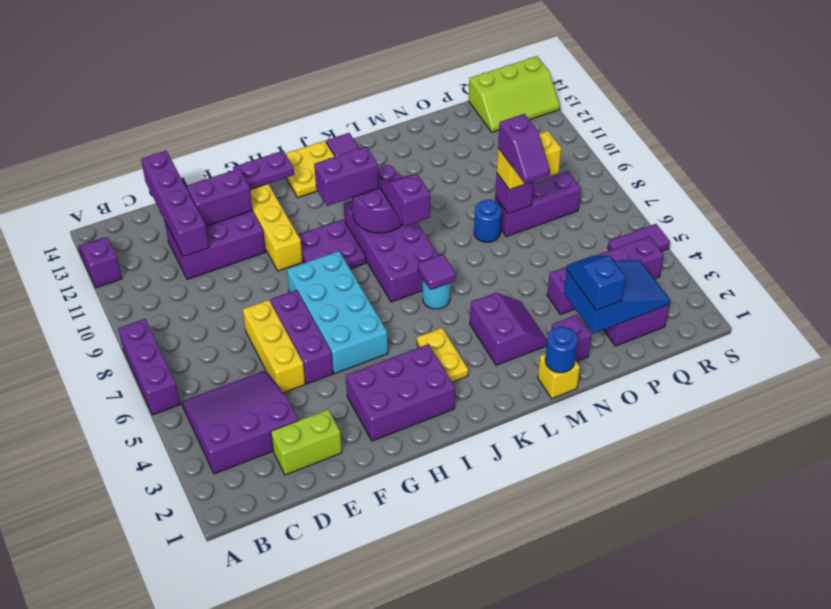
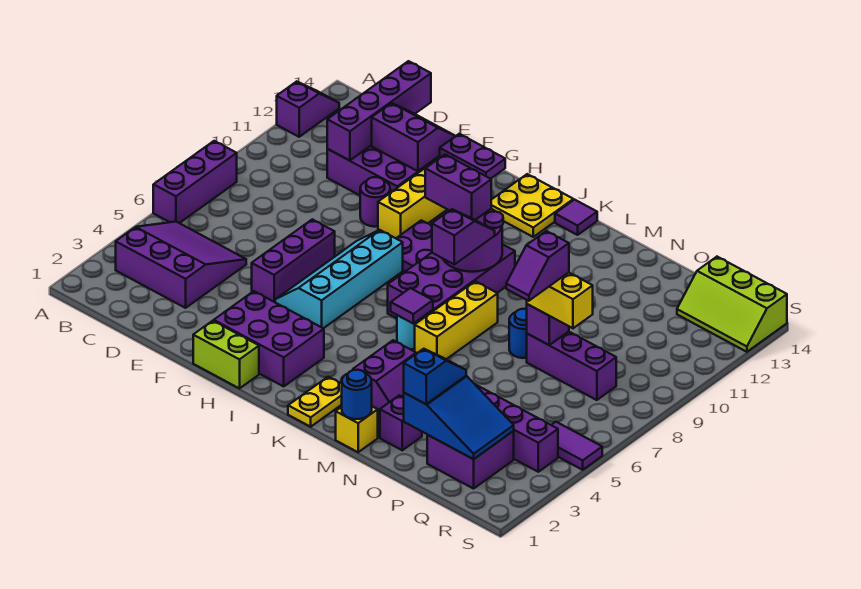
lime 1x2 brick [271,409,342,475] -> lime 1x2 brick moved to [193,321,259,389]
yellow 1x3 brick [243,300,305,393] -> yellow 1x3 brick moved to [415,281,498,359]
none -> purple 1x1 round brick [360,177,390,227]
cyan 2x4 brick [287,251,388,374] -> cyan 2x4 slope [275,230,403,328]
yellow 1x2 plate [417,328,468,382] -> yellow 1x2 plate moved to [288,377,342,427]

